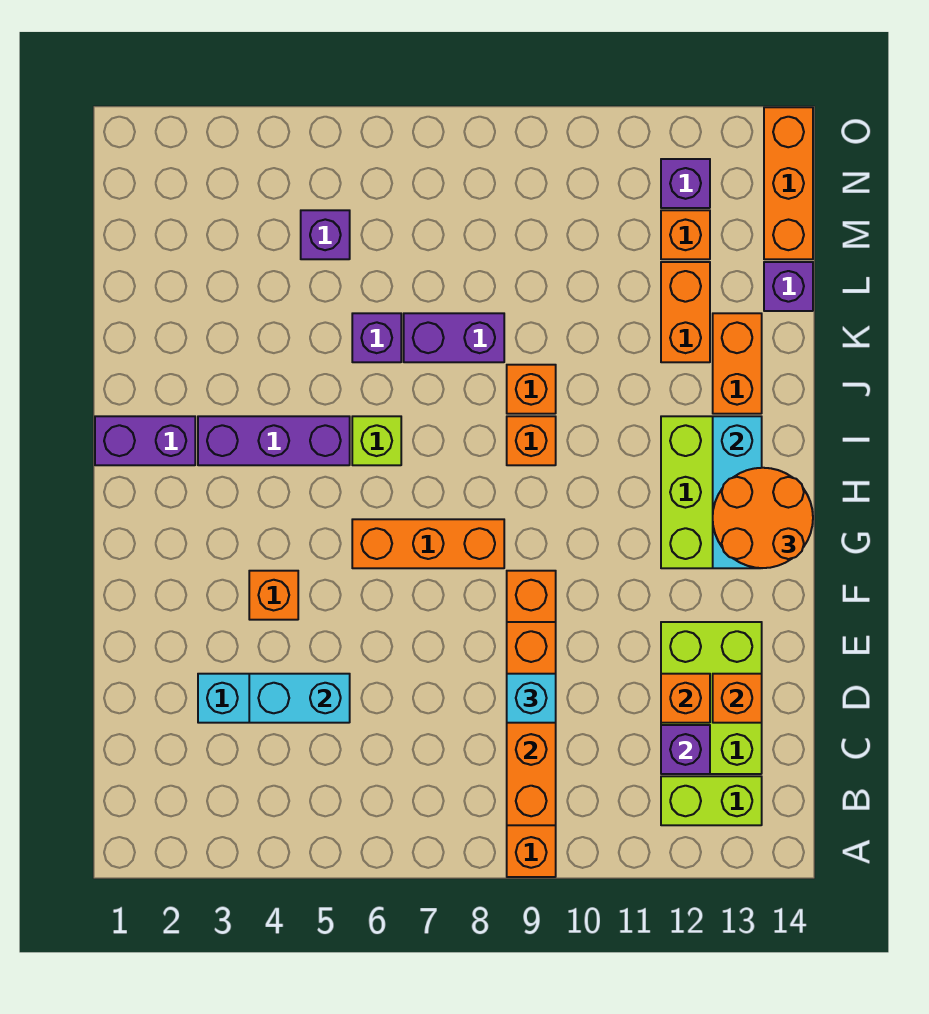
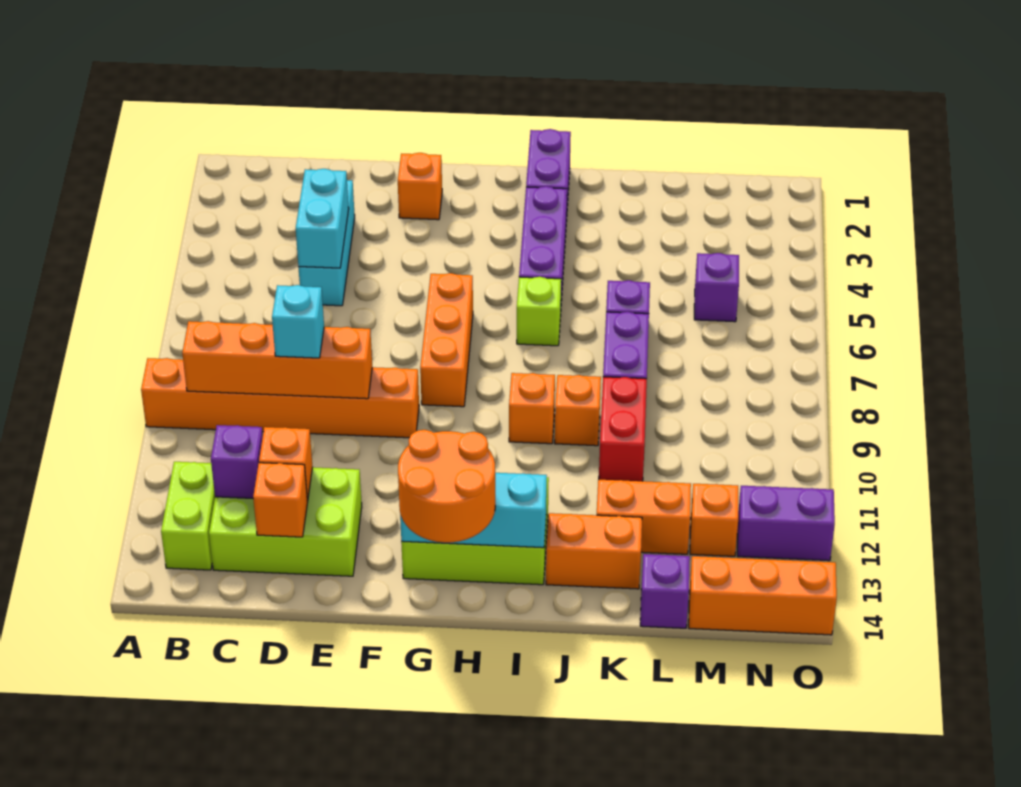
orange 1x1 brick [249,571,298,620] -> orange 1x1 brick moved to [398,153,442,220]
none -> red 1x2 brick [599,377,647,481]
purple 1x1 brick [661,159,710,208] -> purple 1x2 brick [737,486,835,561]

